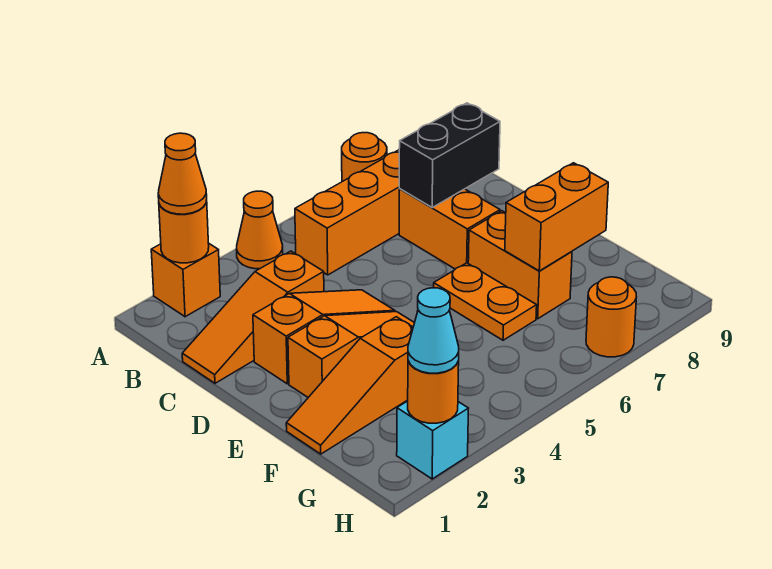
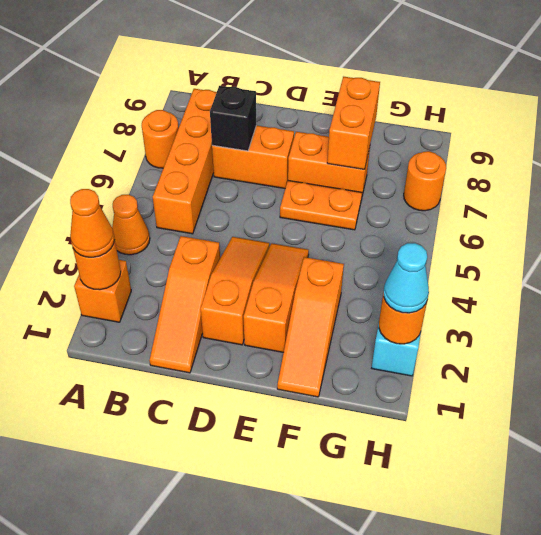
black 1x2 brick [399,103,500,207] -> black 1x1 brick [210,86,256,151]

